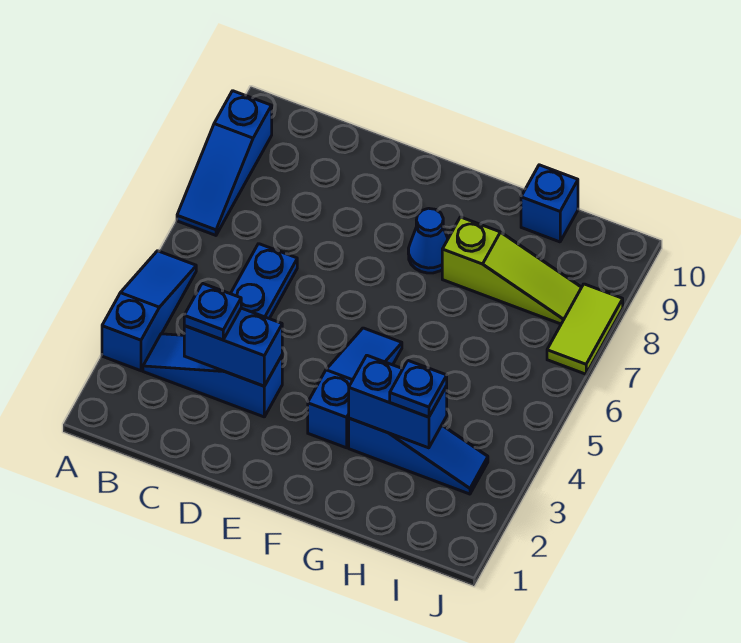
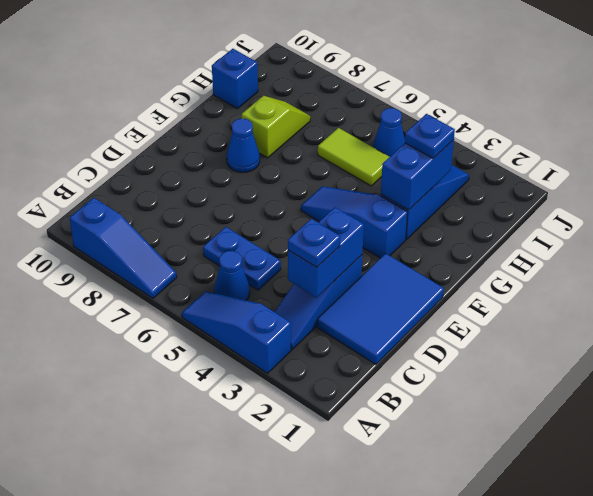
none -> blue 1x1 cone [214,251,250,301]
none -> blue 2x3 tile [317,253,444,364]
lime 1x3 slope [442,217,582,324] -> lime 1x2 slope [242,96,310,158]
none -> blue 1x1 cone [373,108,405,157]
lime 1x2 tile [547,284,623,374] -> lime 1x2 tile moved to [318,128,389,186]

